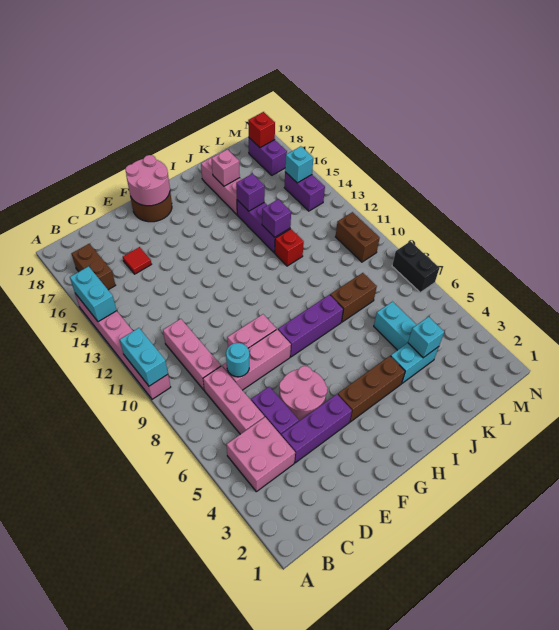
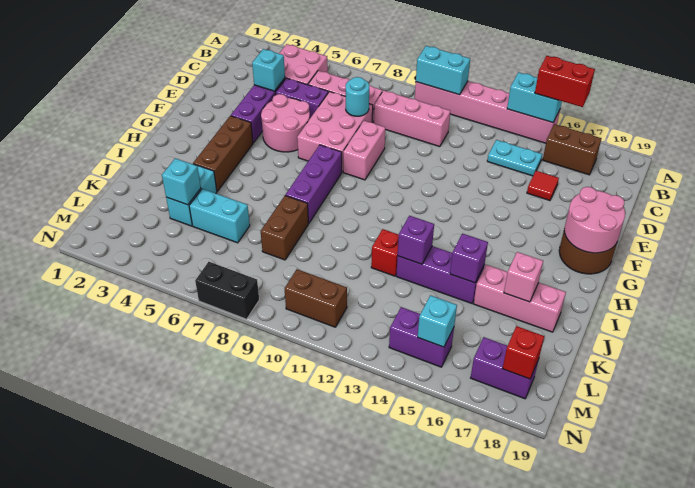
none -> red 1x2 brick [535,56,595,107]
none -> cyan 1x2 plate [487,140,542,176]
none -> cyan 1x1 brick [252,49,285,91]
pink 1x3 brick [223,330,291,390] -> pink 2x3 brick [297,92,373,172]

